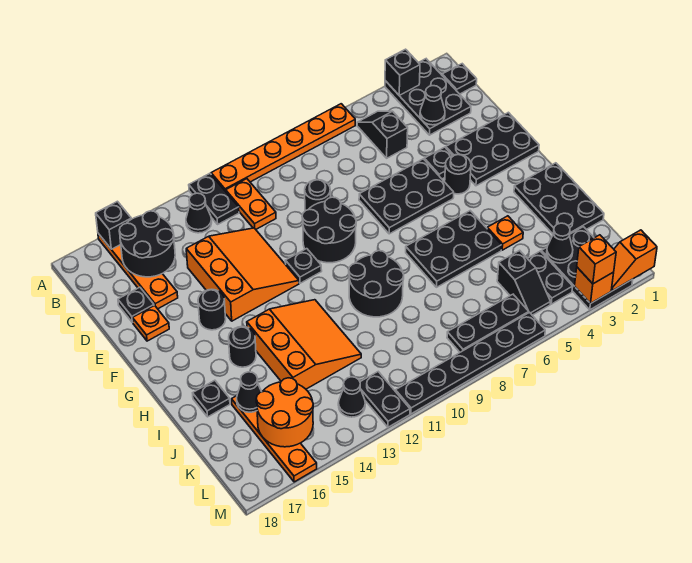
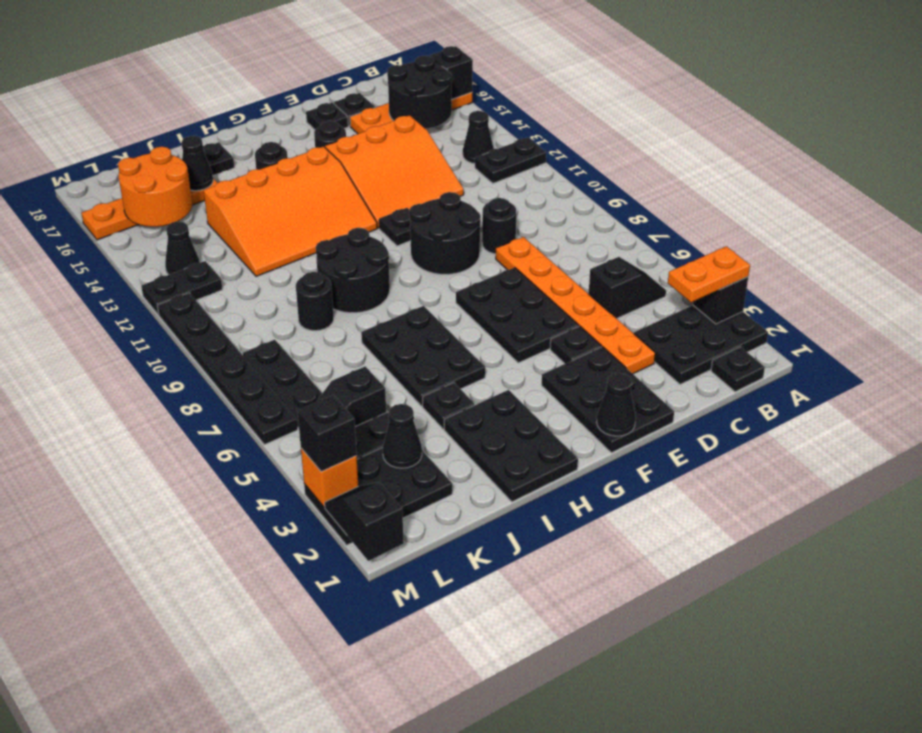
orange 1x6 plate [211,104,355,191] -> orange 1x6 plate moved to [496,237,655,374]
orange 1x2 plate [226,179,276,229] -> orange 1x2 plate moved to [668,246,750,302]
black 1x1 cone [420,86,445,125] -> black 1x1 cone moved to [597,373,636,436]
orange 1x1 plate [133,306,169,341] -> black 1x1 plate [306,103,348,129]
black 1x1 round brick [445,155,471,194] -> black 1x1 round brick moved to [296,272,334,331]
black 2x3 plate [514,163,604,234] -> black 2x3 plate turned to [444,390,578,502]
orange 3x3 slope [247,300,361,389] -> orange 3x4 slope [203,147,377,276]
orange 1x1 plate [487,216,523,250] -> black 1x1 plate [423,383,475,429]
orange 1x2 slope [611,230,657,291] -> black 1x2 slope [325,482,404,561]
orange 1x1 brick [577,235,616,284] -> black 1x1 brick [297,395,357,472]

